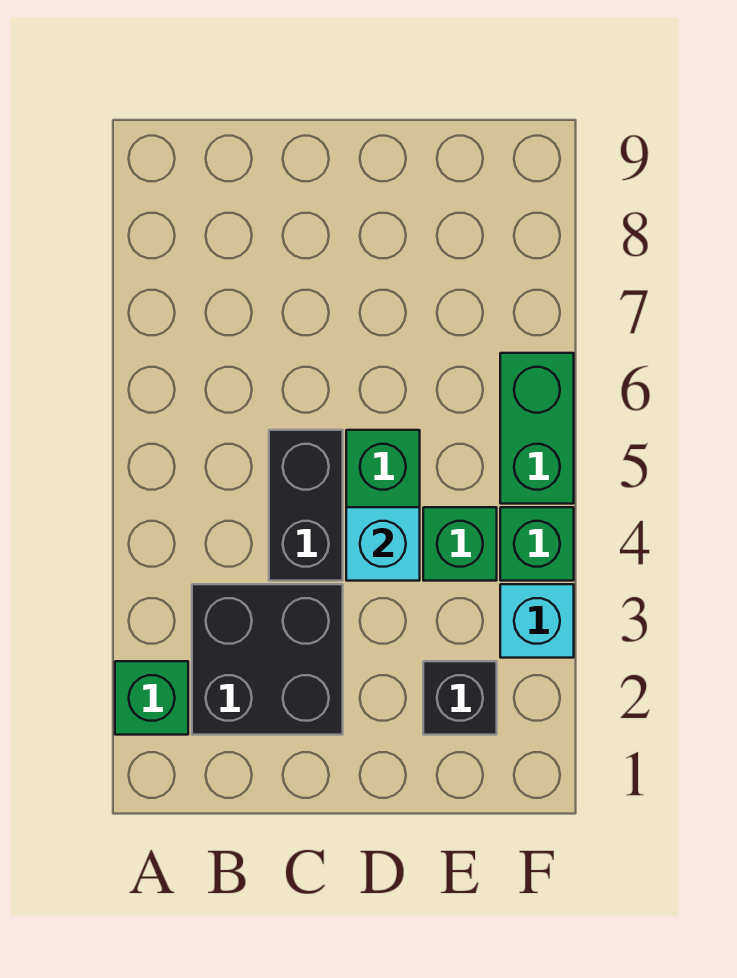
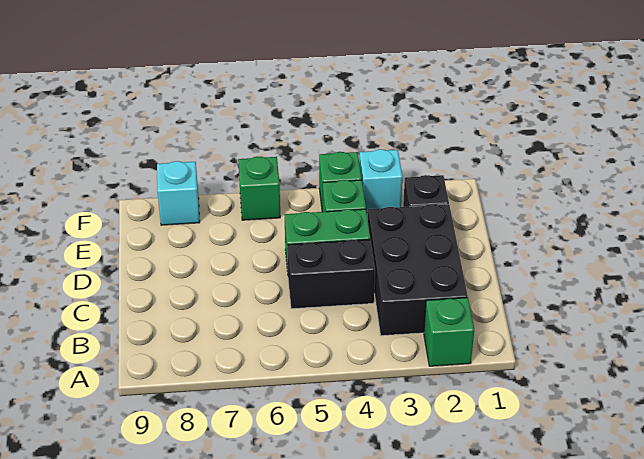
black 2x2 brick [192,584,343,735] -> black 2x3 brick [368,204,468,336]
cyan 1x1 brick [346,507,420,581] -> cyan 1x1 brick moved to [157,161,200,225]
green 1x2 brick [500,353,574,504] -> green 1x1 brick [238,157,280,220]

